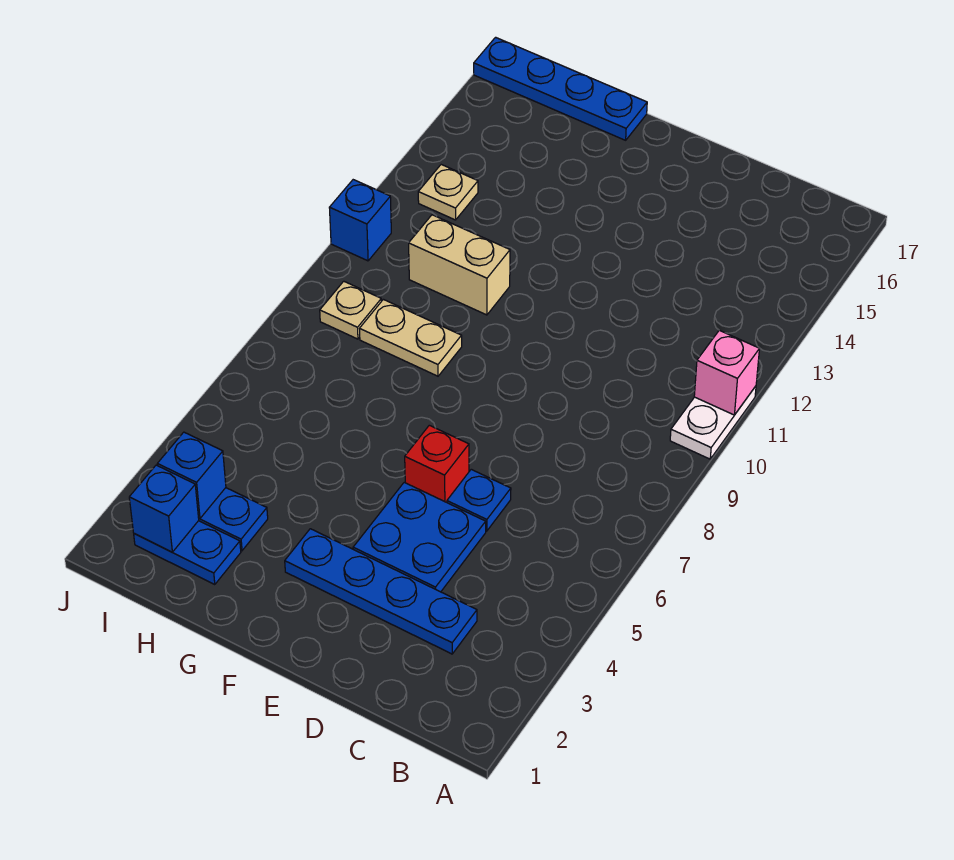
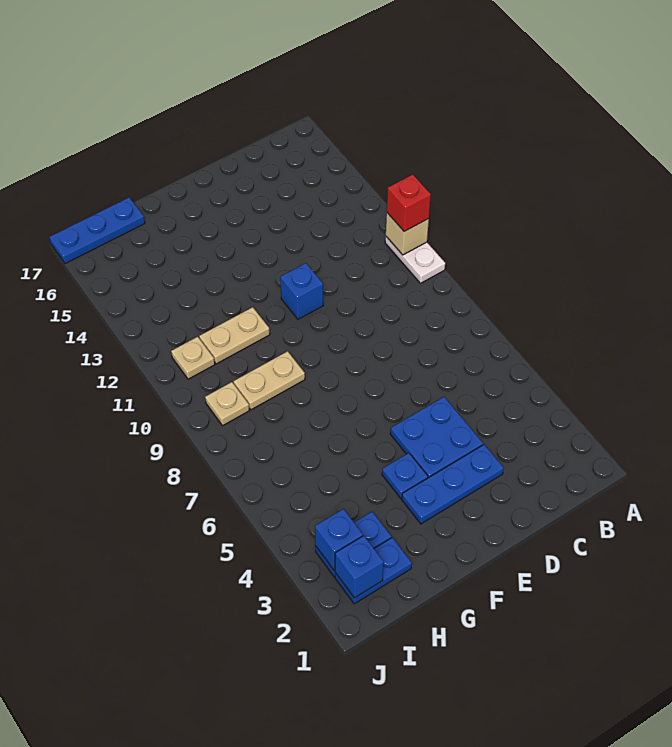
pink 1x1 brick [694,330,759,415] -> tan 1x1 brick [386,213,429,255]
blue 1x4 plate [285,529,477,654] -> blue 1x3 plate [402,445,504,524]
blue 1x1 plate [447,469,511,531] -> blue 1x1 plate moved to [382,453,428,498]
red 1x1 brick [405,425,469,502] -> red 1x1 brick moved to [387,175,431,232]
tan 1x2 brick [409,215,510,315] -> tan 1x2 plate [199,307,270,364]
blue 1x4 plate [474,37,647,140] -> blue 1x3 plate [49,198,145,264]
tan 1x1 plate [418,165,478,220] -> tan 1x1 plate moved to [171,337,215,379]
blue 1x1 brick [329,180,391,261] -> blue 1x1 brick moved to [280,263,323,319]

